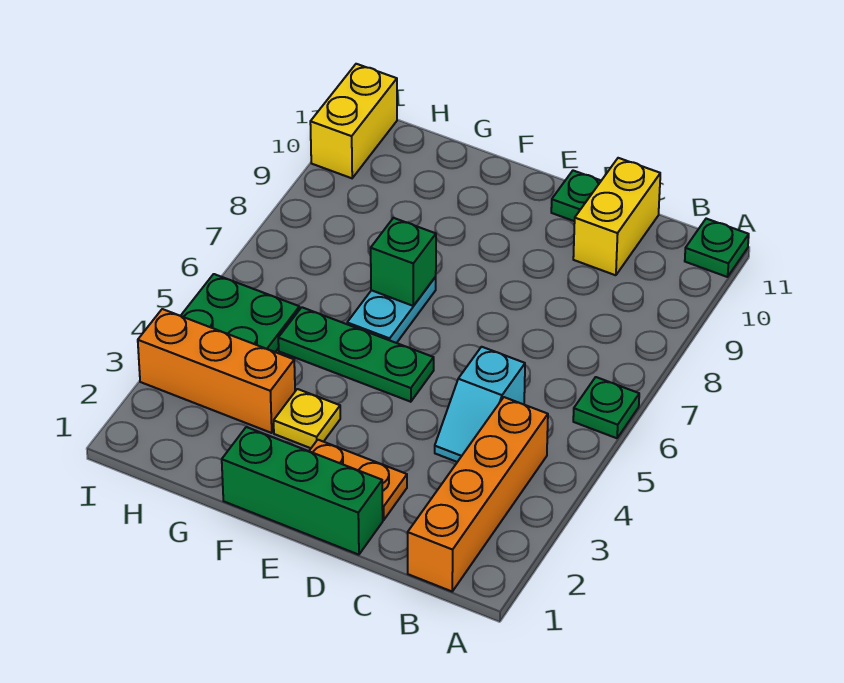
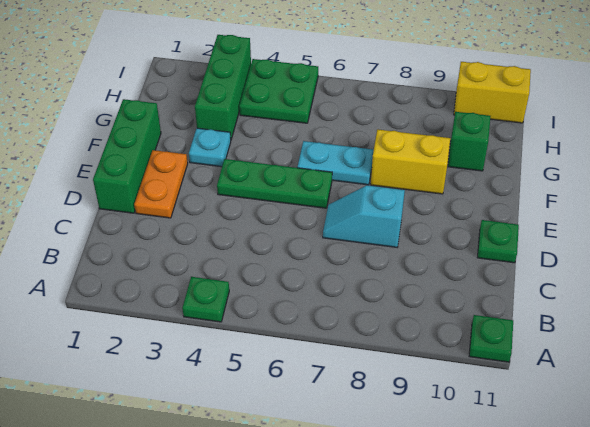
green 1x1 plate [573,377,639,438] -> green 1x1 plate moved to [182,277,229,322]
orange 1x4 brick [408,397,548,591] -> none
cyan 1x2 slope [435,347,525,462] -> cyan 1x2 slope moved to [323,185,405,247]
yellow 1x2 brick [573,158,660,275] -> yellow 1x2 brick moved to [371,129,450,194]
green 1x3 plate [278,307,434,402] -> green 1x3 plate turned to [217,159,332,208]
yellow 1x1 plate [274,389,340,448] -> cyan 1x1 plate [189,128,231,167]
green 1x1 brick [371,218,436,306] -> green 1x1 brick moved to [448,112,491,171]
orange 1x3 brick [138,309,295,433] -> green 1x3 brick [195,35,251,139]

